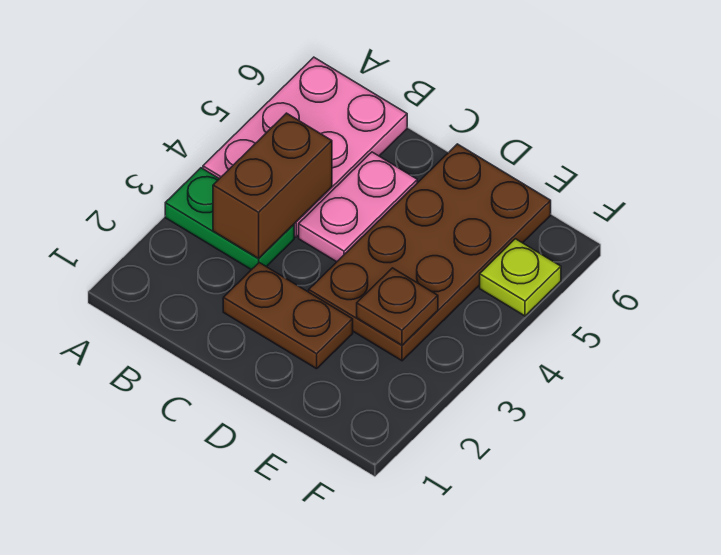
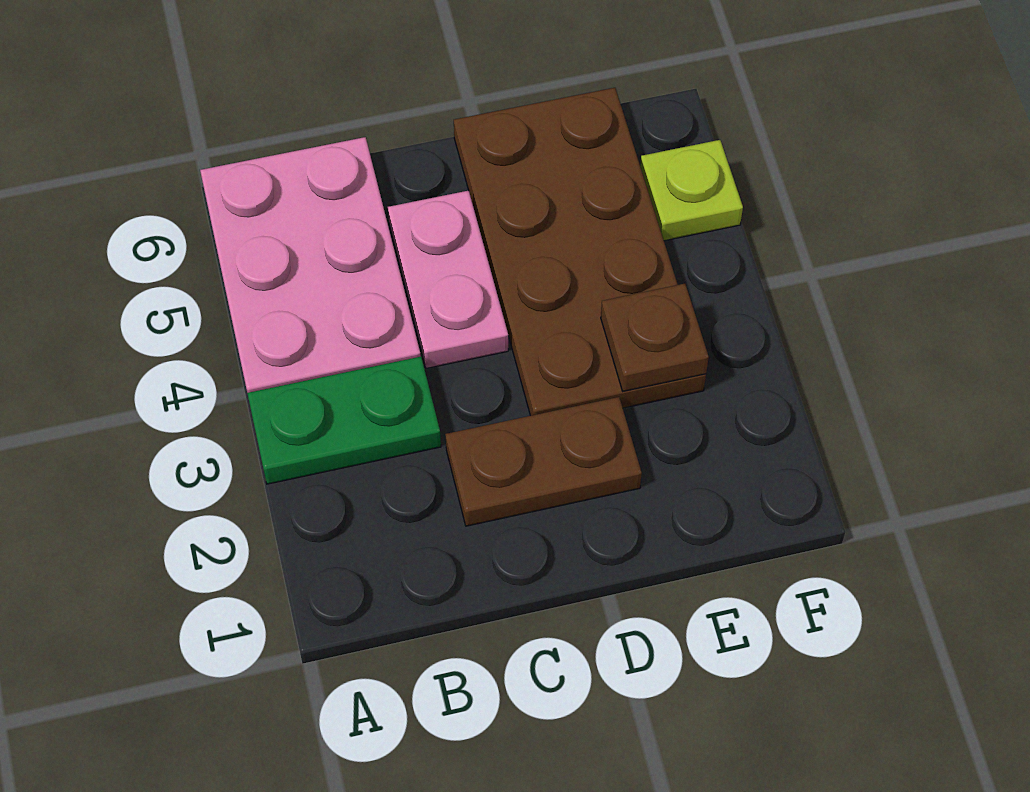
brown 1x2 brick [213,113,332,258] -> none

